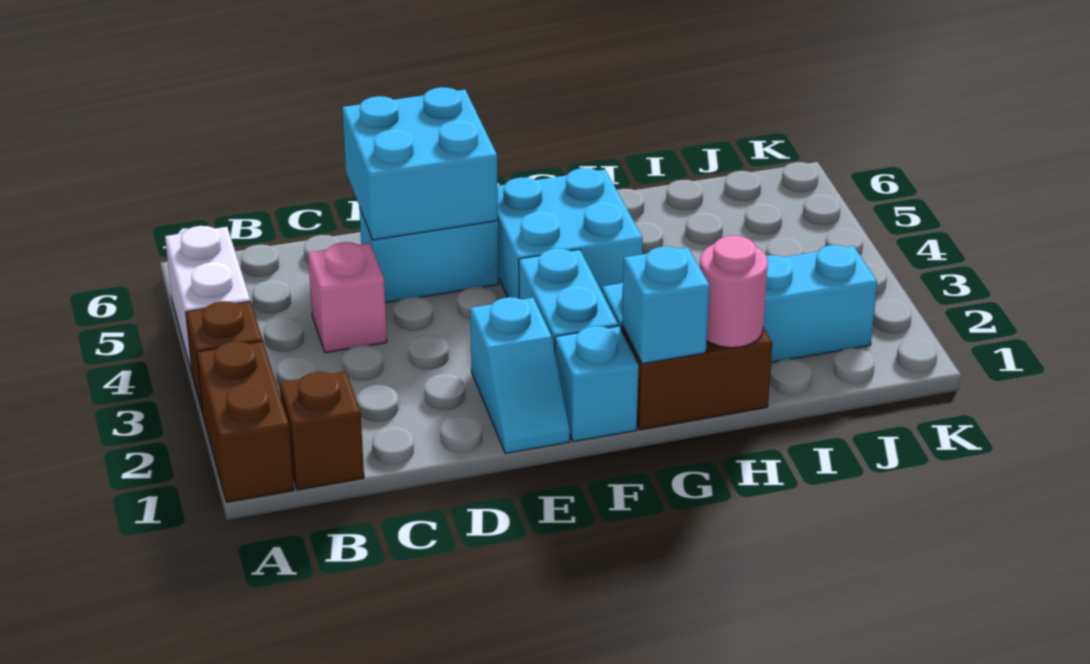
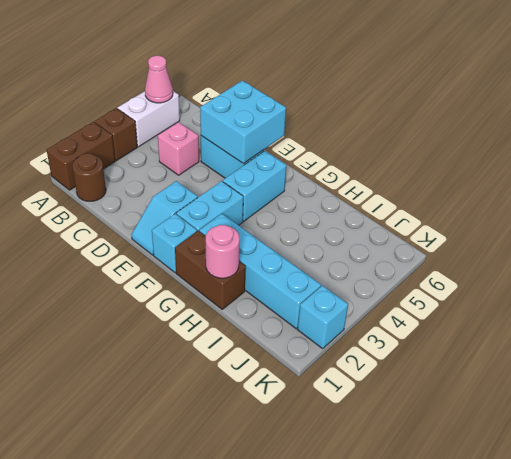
none -> pink 1x1 cone [145,56,173,103]
brown 1x1 brick [280,371,364,490] -> brown 1x1 round brick [72,153,106,201]
cyan 2x2 brick [497,168,643,298] -> cyan 1x2 brick [223,151,286,221]
cyan 1x1 brick [622,246,710,364] -> cyan 1x1 brick moved to [297,286,348,349]

